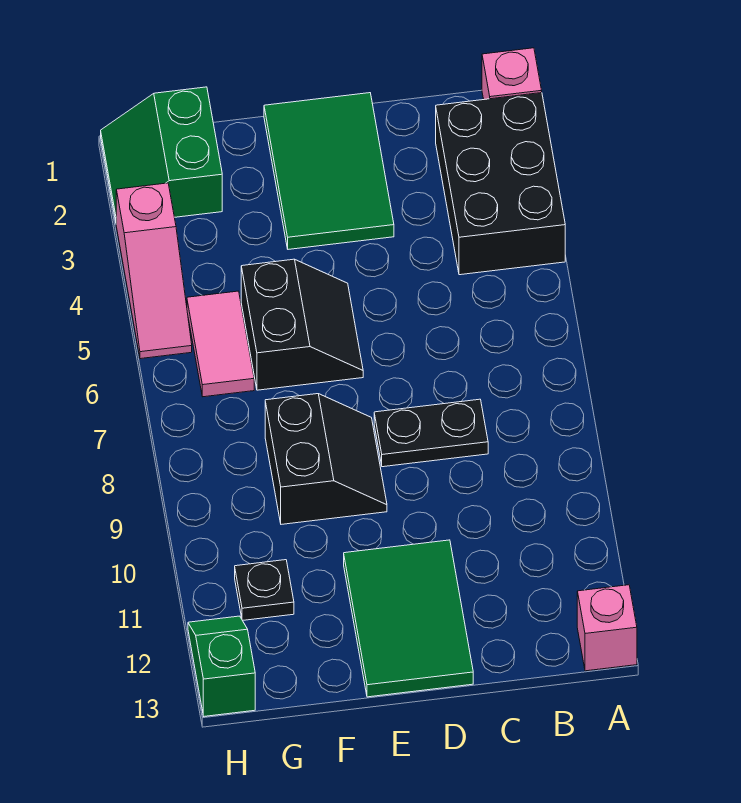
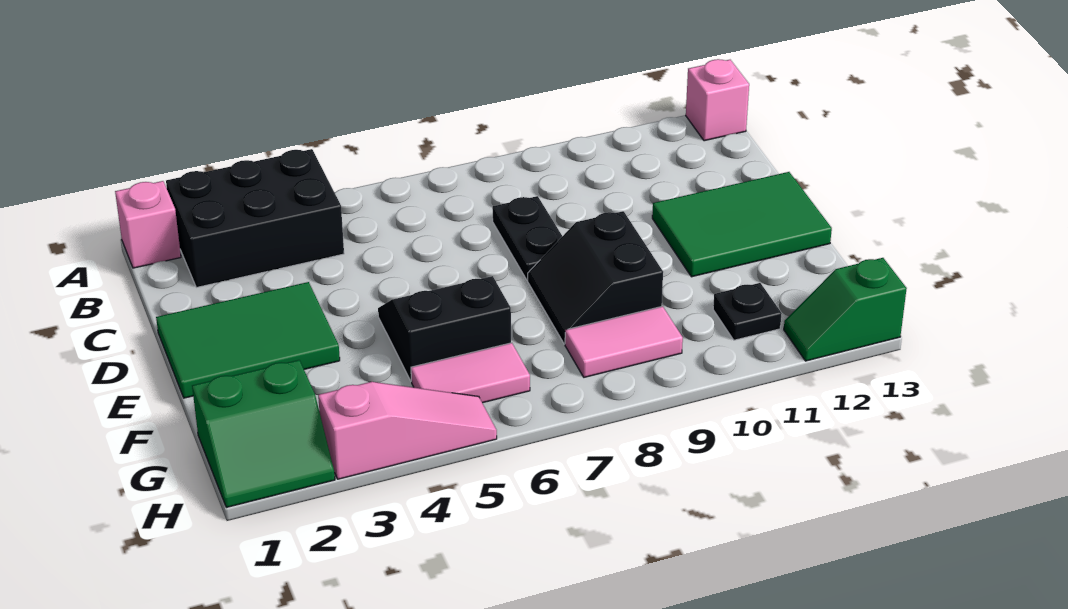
black 2x2 slope [265,394,387,524] -> black 2x2 slope turned to [528,211,663,344]
none -> pink 1x2 tile [565,306,683,377]

